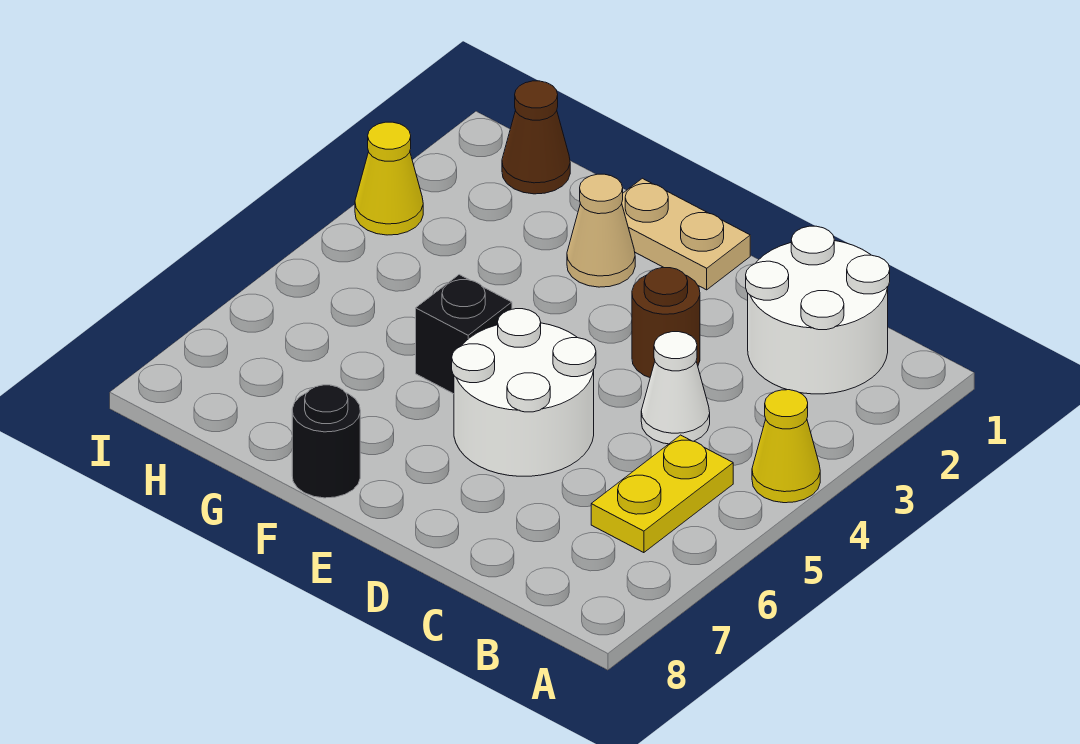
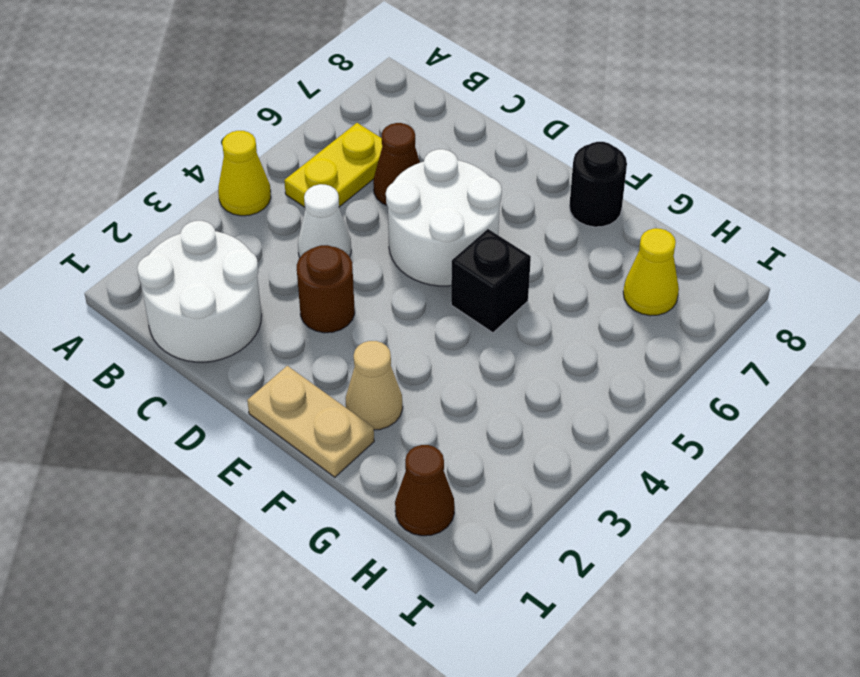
none -> brown 1x1 cone [373,123,420,205]
yellow 1x1 cone [355,122,423,235] -> yellow 1x1 cone moved to [623,228,679,316]

